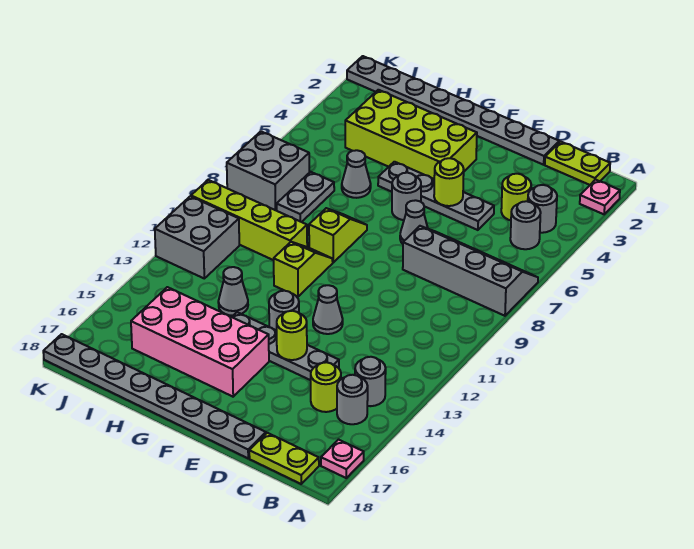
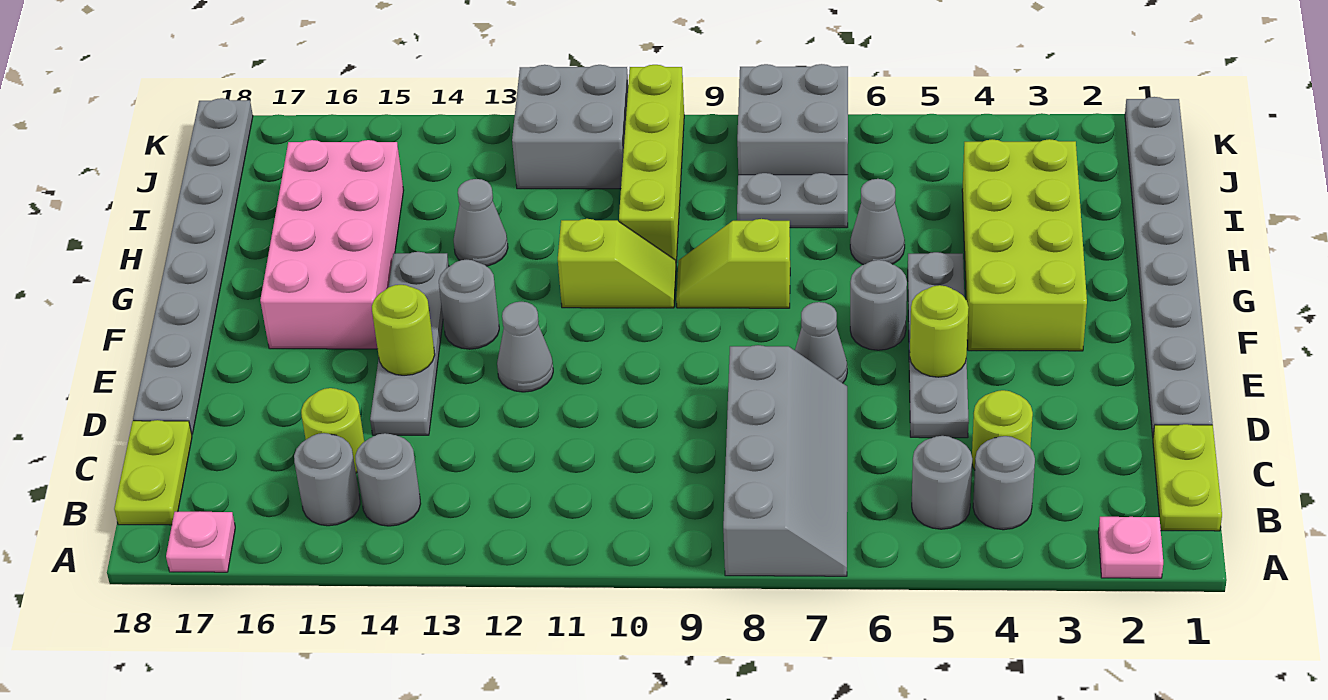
lime 1x2 slope [309,208,367,262] -> lime 1x2 slope turned to [676,219,790,308]

